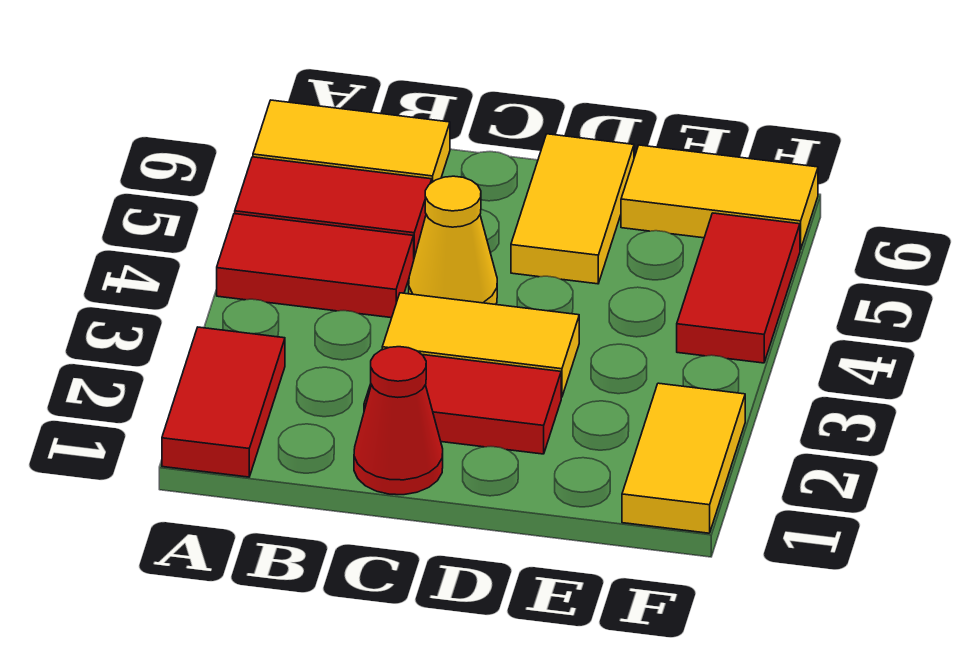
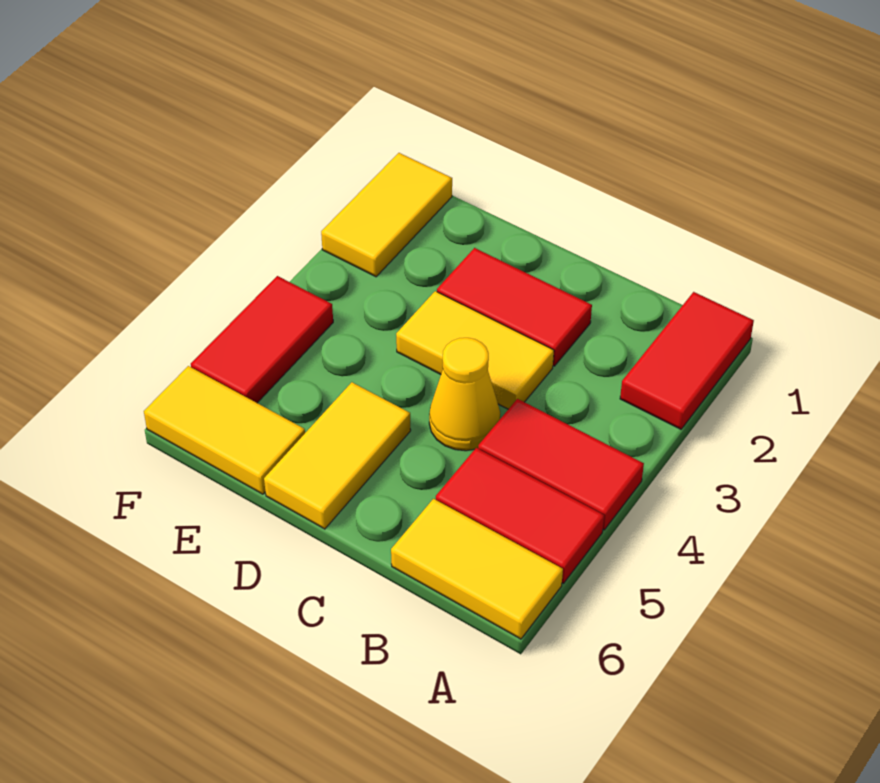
red 1x1 cone [354,347,443,495] -> none

